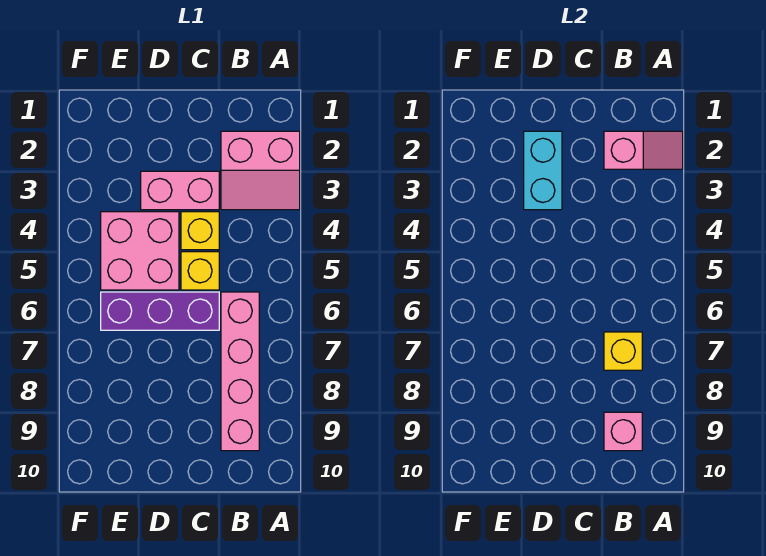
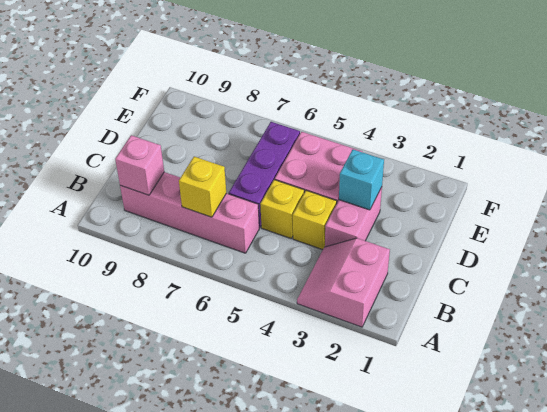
pink 1x2 slope [604,131,683,169] -> none
cyan 1x2 brick [524,131,562,210] -> cyan 1x1 brick [339,149,384,210]

